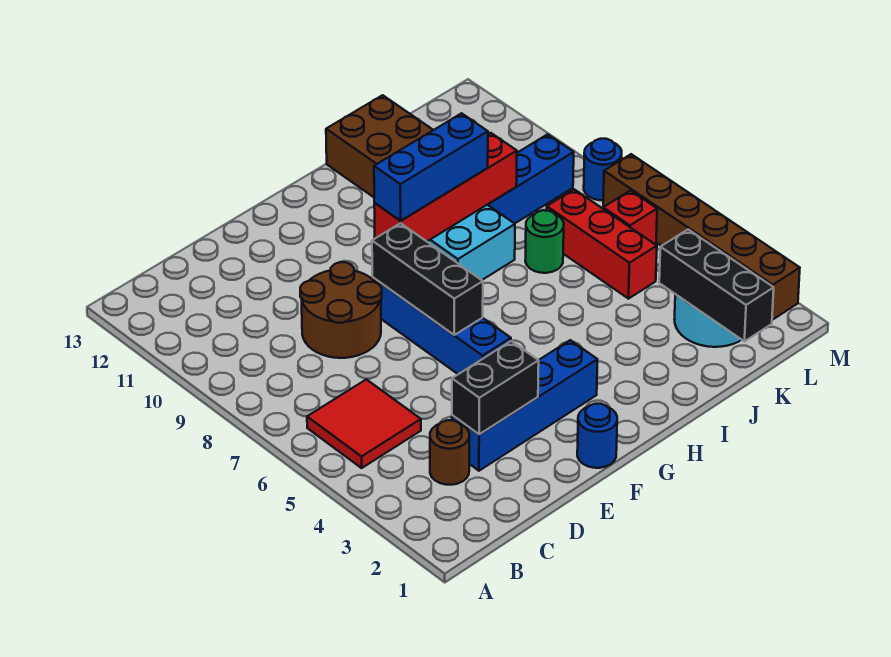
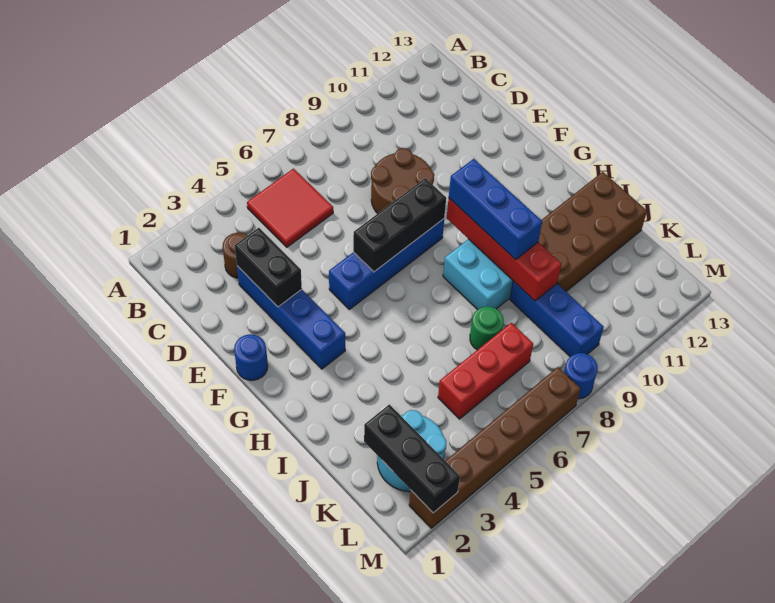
black 1x3 brick [659,230,774,341] -> black 1x3 brick turned to [364,404,460,513]
red 1x1 brick [603,191,657,245] -> none

